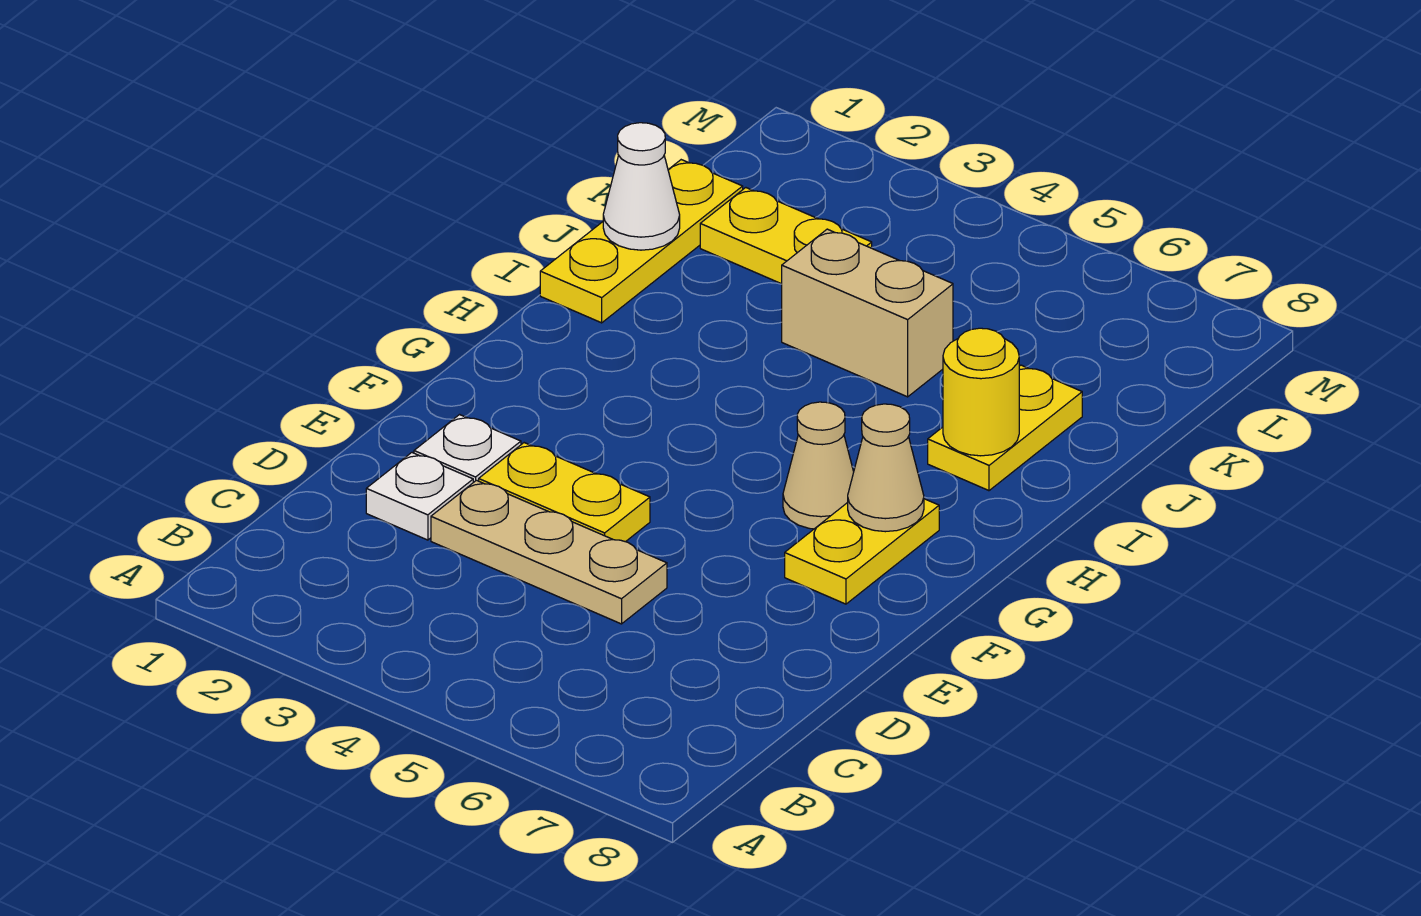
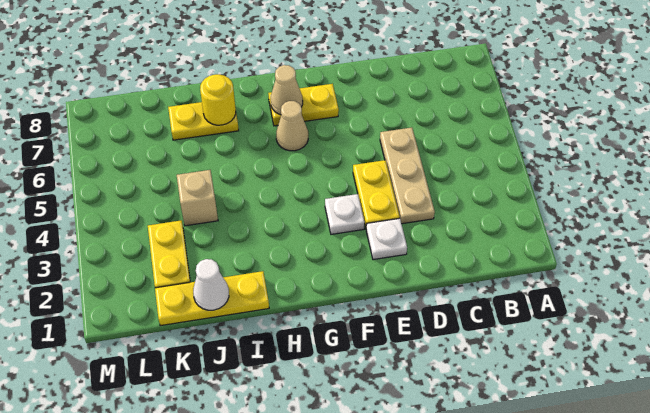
white 1x1 plate [366,453,473,540] -> white 1x1 plate moved to [325,194,365,234]
tan 1x2 brick [782,229,953,397] -> tan 1x1 brick [177,170,218,226]

